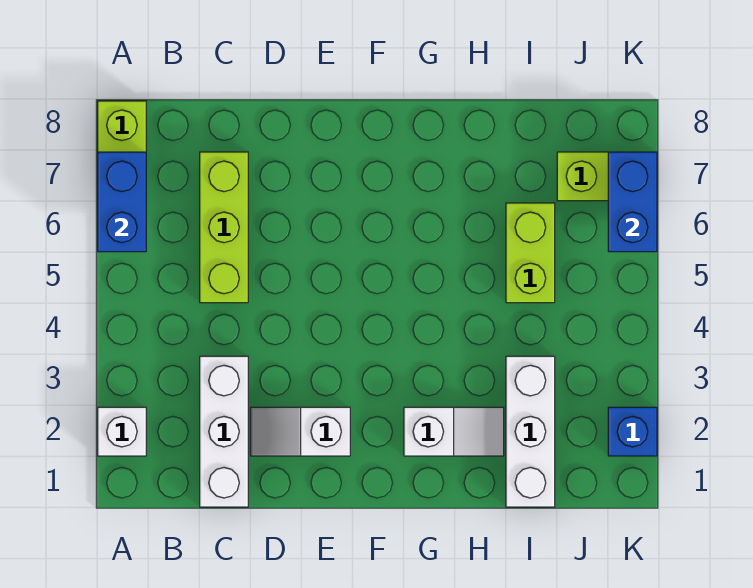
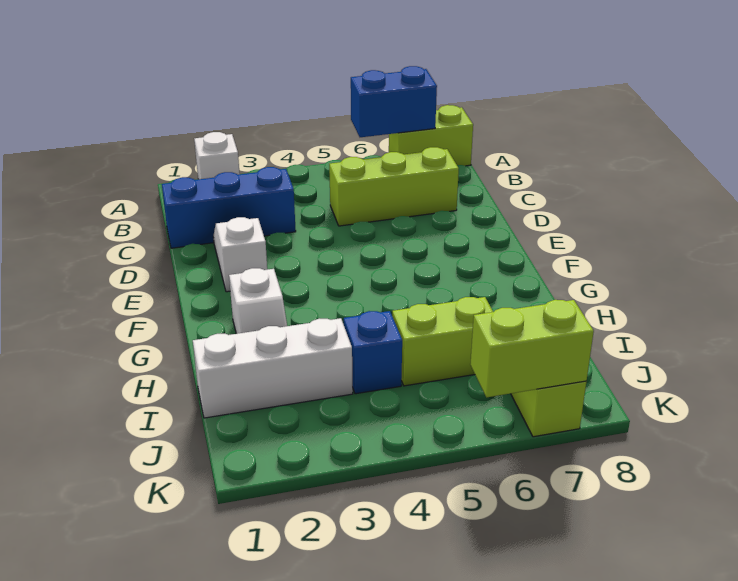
white 1x3 brick [200,356,248,507] -> blue 1x3 brick [162,167,296,248]
blue 1x1 brick [608,407,657,456] -> blue 1x1 brick moved to [344,311,402,394]
blue 1x2 brick [608,152,657,252] -> lime 1x2 brick [470,300,594,397]

